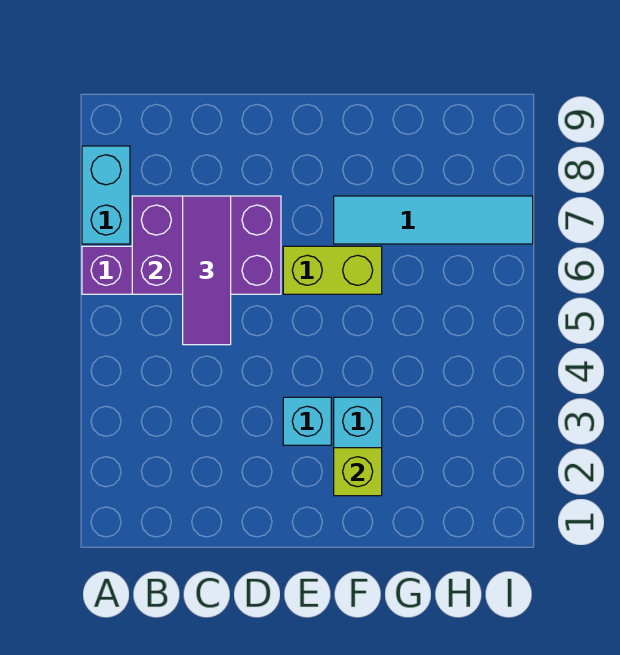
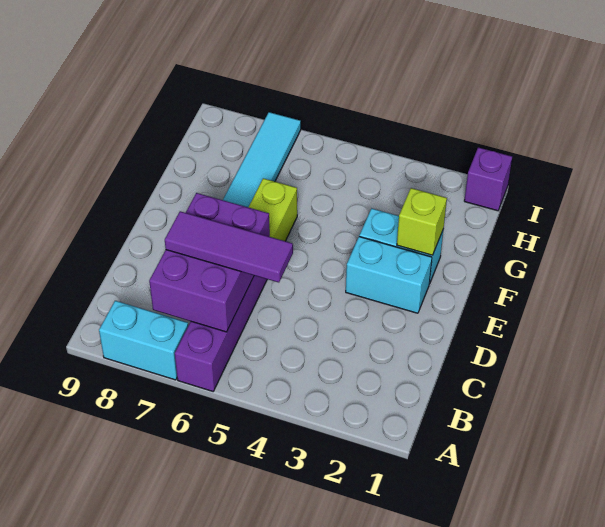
cyan 1x1 brick [283,397,331,445] -> cyan 1x2 brick [346,237,432,313]
none -> purple 1x1 brick [464,147,512,211]

